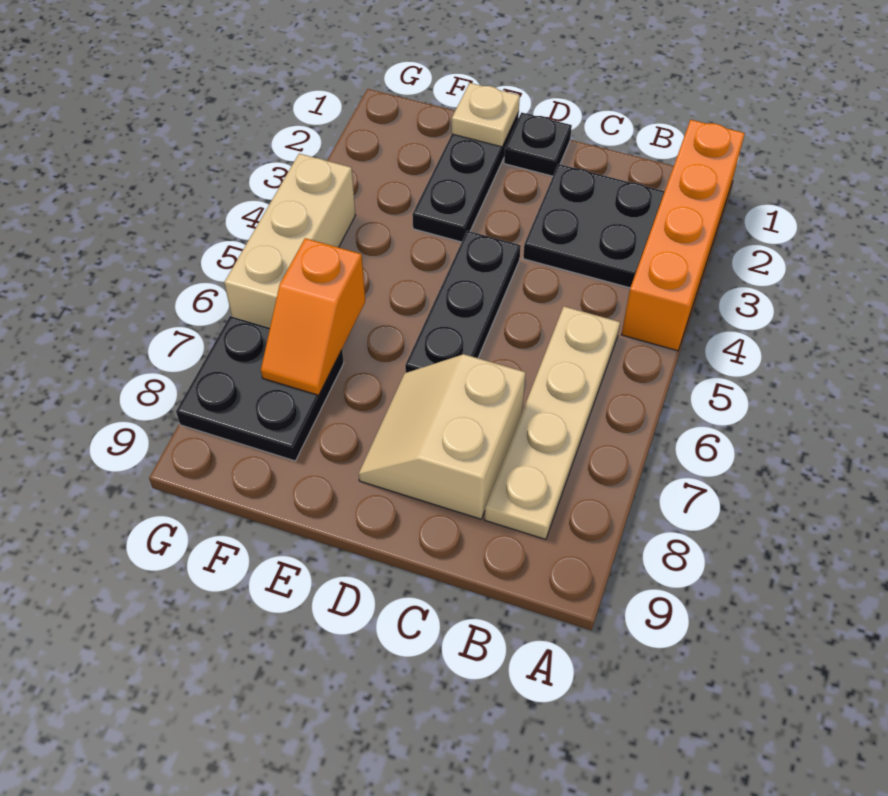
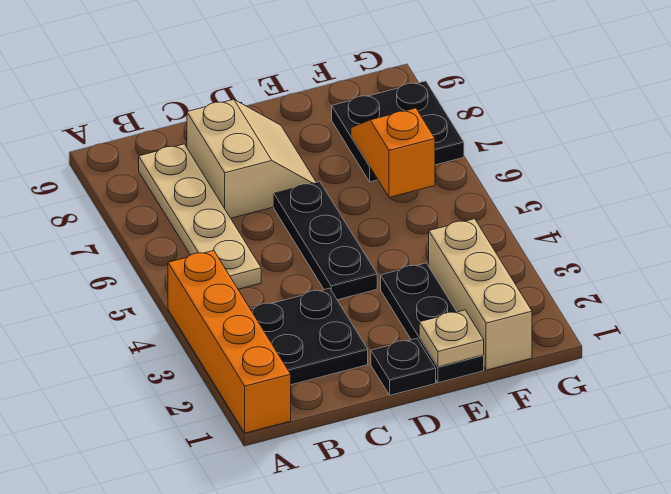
tan 1x3 brick [224,154,356,328] -> tan 1x3 brick moved to [429,219,532,370]

